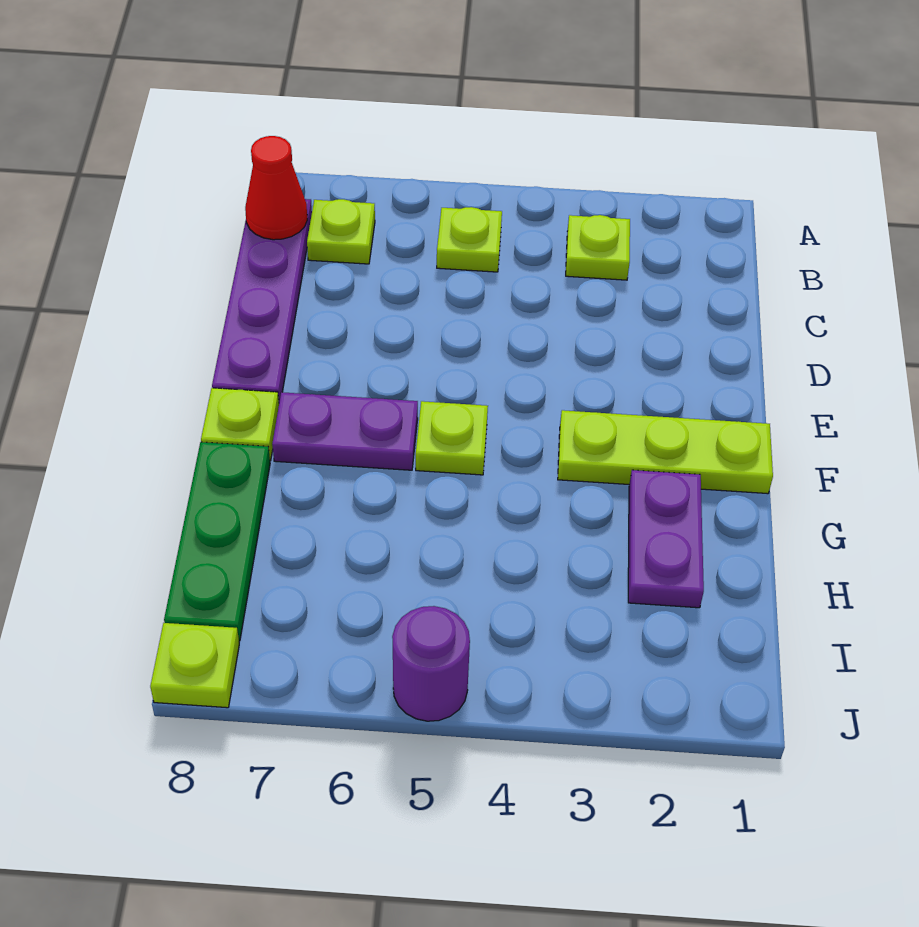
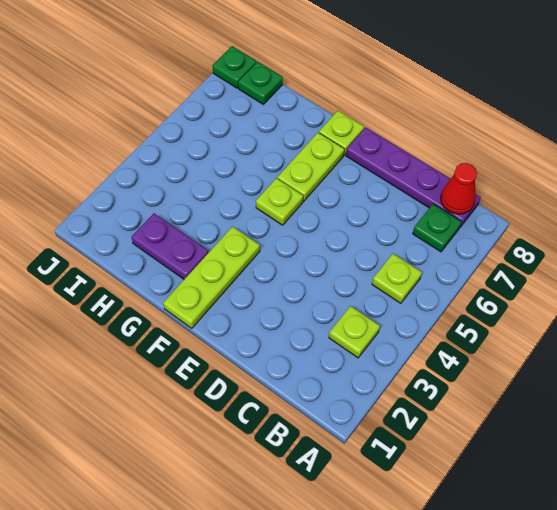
lime 1x1 plate [307,199,375,264] -> green 1x1 plate [413,204,462,252]
purple 1x2 plate [272,392,418,470] -> lime 1x2 plate [277,133,344,201]
green 1x3 plate [164,442,270,641] -> green 1x1 plate [238,62,283,104]
purple 1x1 round brick [392,606,470,721] -> none
lime 1x1 plate [150,623,239,708] -> green 1x1 plate [212,46,257,88]

